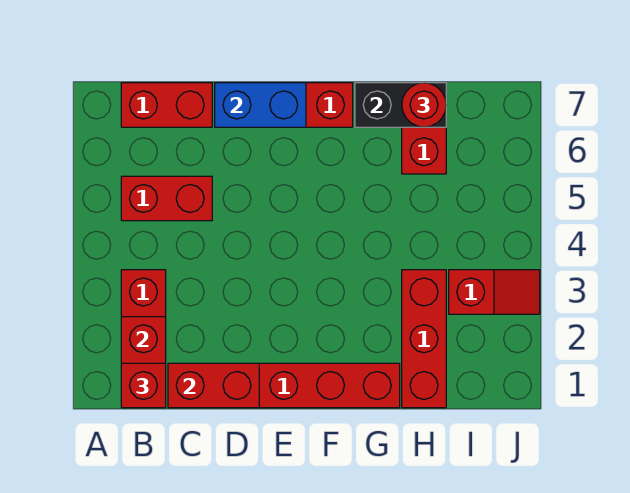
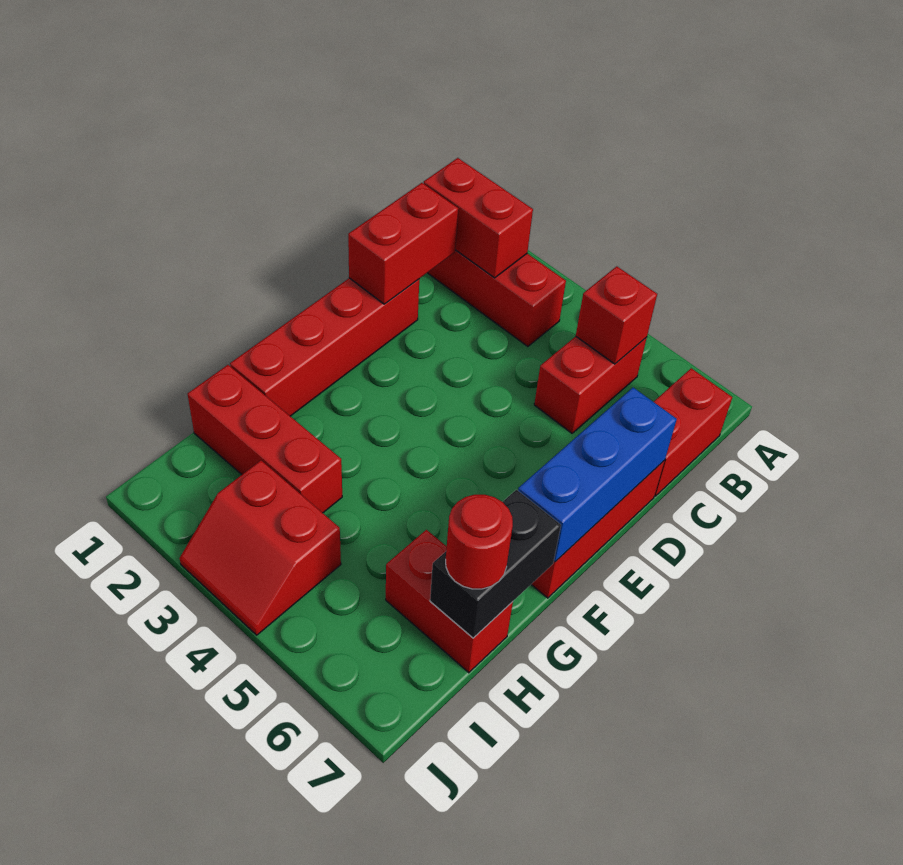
red 1x1 brick [121,363,166,408] -> red 1x1 brick moved to [576,266,657,364]
blue 1x2 brick [215,83,306,127] -> blue 1x3 brick [518,388,677,562]
red 1x2 slope [449,270,540,314] -> red 2x2 slope [179,460,341,635]

